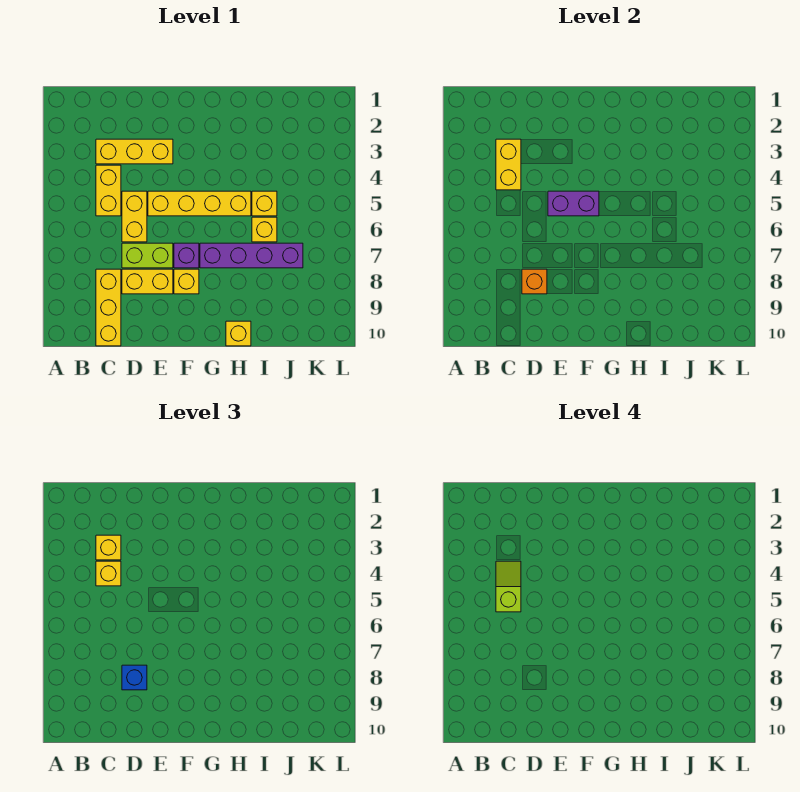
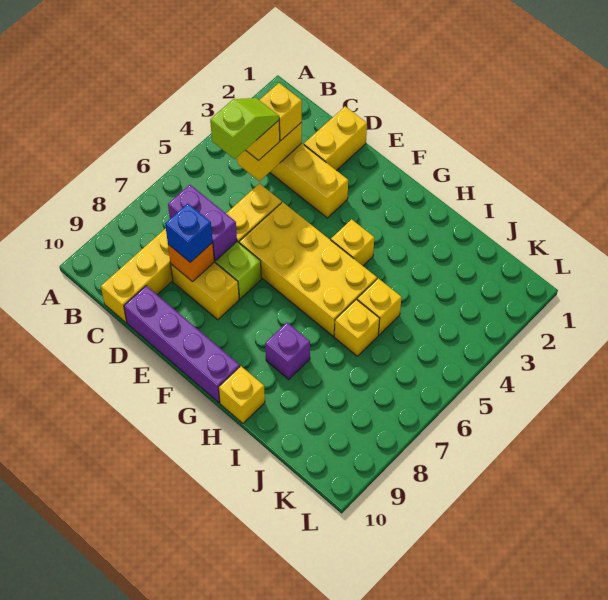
yellow 1x2 brick [96,165,121,216] -> yellow 1x2 brick moved to [304,106,367,171]
yellow 1x4 brick [148,191,251,216] -> yellow 2x4 brick [239,202,377,336]
purple 1x2 brick [548,191,599,216] -> purple 1x2 brick moved to [168,185,237,261]
purple 1x1 brick [174,243,199,268] -> purple 1x1 brick moved to [265,323,310,379]
yellow 1x1 brick [174,269,199,294] -> yellow 1x1 brick moved to [331,219,374,266]
purple 1x4 brick [200,243,303,268] -> purple 1x4 brick moved to [124,286,240,403]

